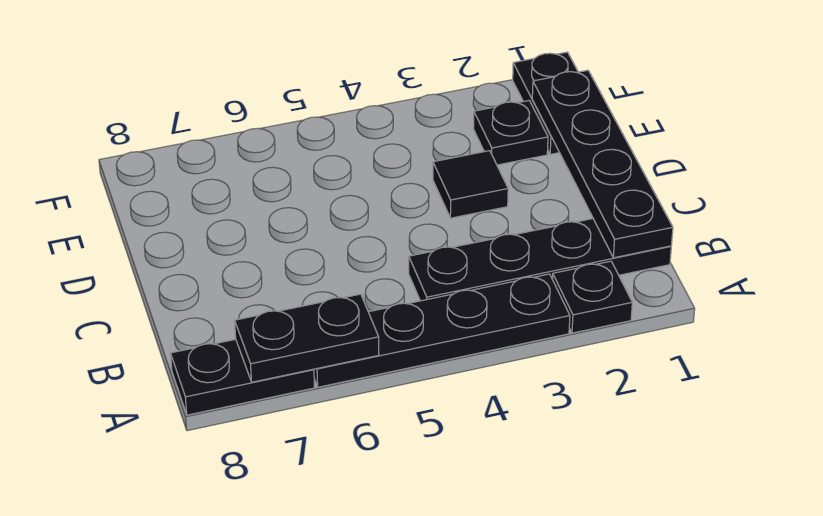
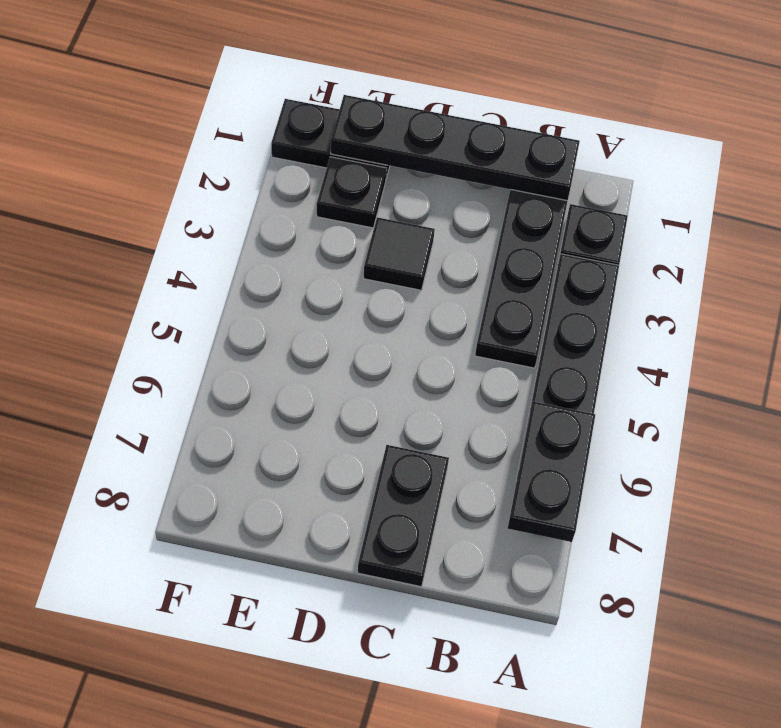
black 1x2 plate [171,339,315,415] -> black 1x2 plate moved to [358,445,449,587]

